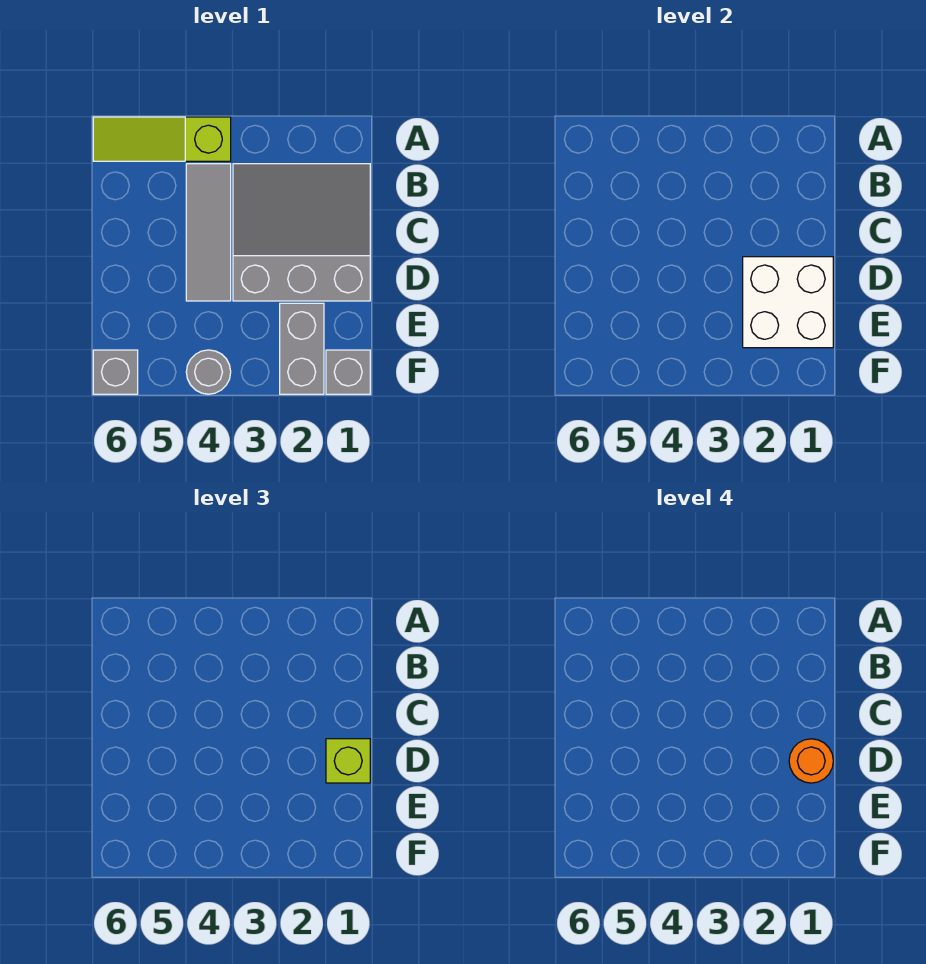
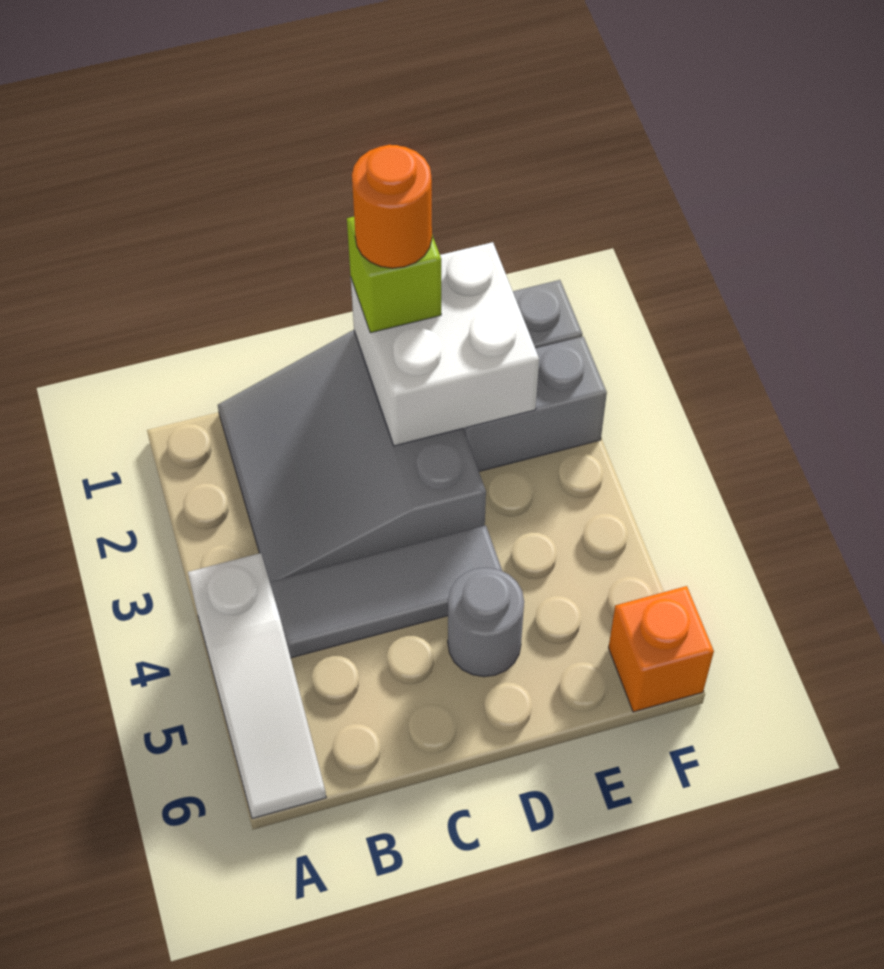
lime 1x3 slope [93,117,231,161] -> white 1x3 slope [188,553,326,819]
grey 1x1 round brick [186,350,231,394] -> grey 1x1 round brick moved to [448,568,524,677]
grey 1x1 brick [93,350,138,394] -> orange 1x1 brick [608,586,714,712]

